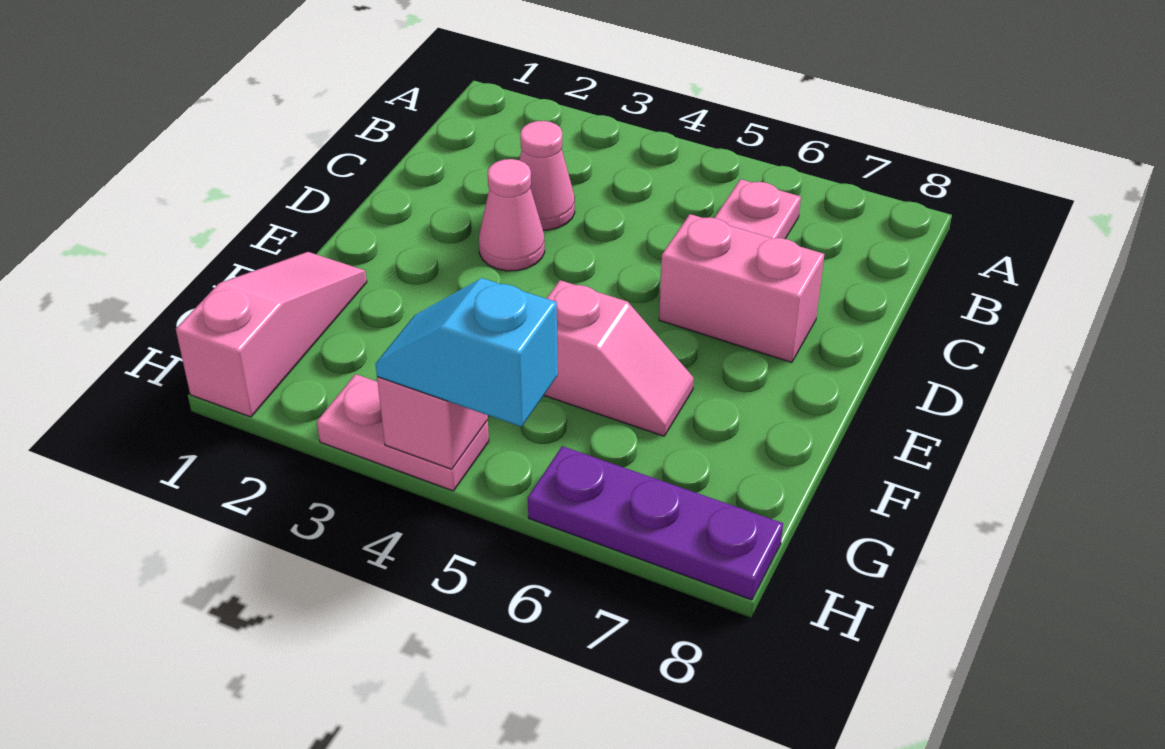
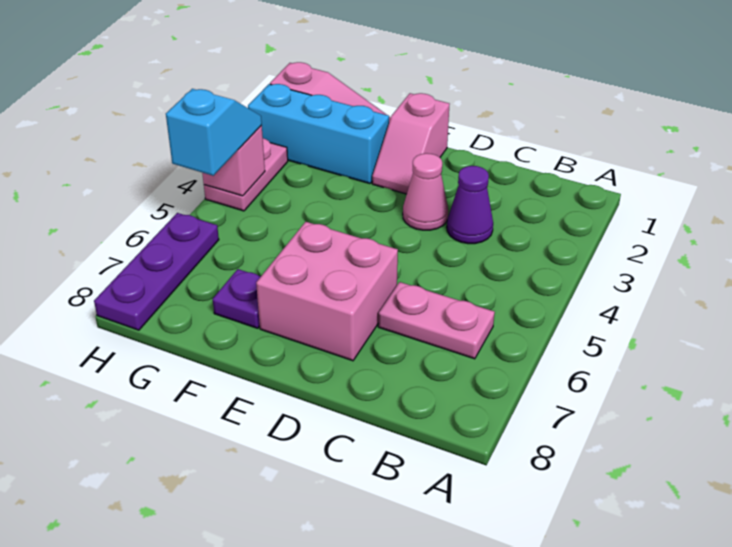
pink 1x1 cone [519,121,575,230] -> purple 1x1 cone [447,166,493,244]
pink 1x2 brick [659,214,824,363] -> pink 2x2 brick [256,222,398,361]
none -> cyan 1x3 brick [248,84,389,184]
pink 1x2 slope [544,280,694,436] -> pink 1x2 slope moved to [372,93,450,194]
none -> purple 1x1 plate [213,269,261,328]

